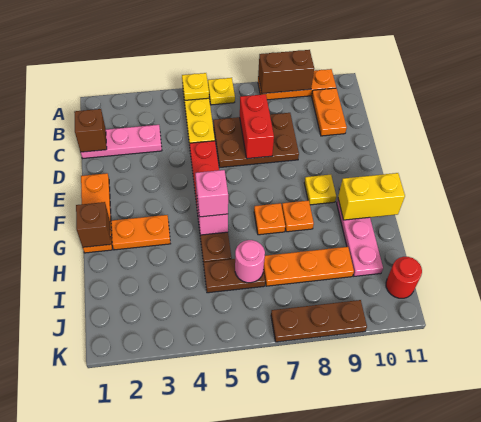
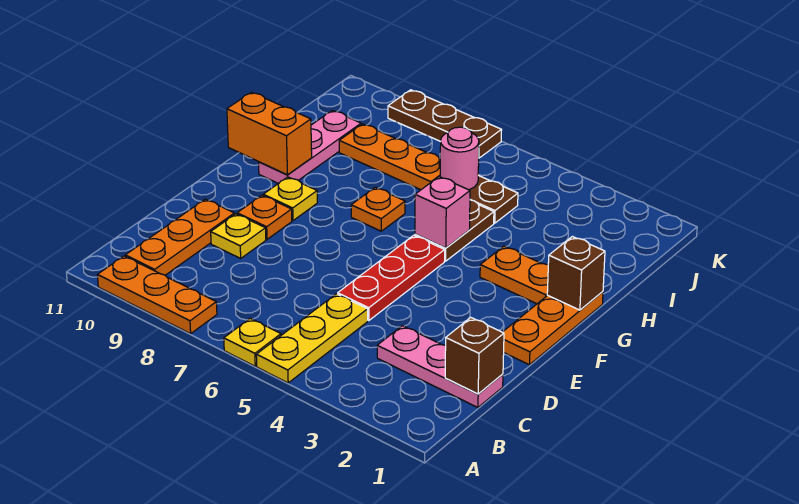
yellow 1x1 plate [182,73,209,100] -> yellow 1x1 plate moved to [211,214,266,258]
brown 1x2 brick [258,50,314,94] -> none
orange 1x2 plate [312,88,347,136] -> orange 1x3 plate [125,199,234,275]
brown 2x3 plate [213,113,299,167] -> none
red 1x2 brick [240,94,274,159] -> none
pink 1x1 brick [195,170,228,217] -> none
orange 1x1 plate [282,200,314,232] -> orange 1x1 plate moved to [237,195,292,239]
yellow 1x2 brick [338,173,405,220] -> orange 1x2 brick [227,92,312,175]
red 1x1 round brick [386,257,422,298] -> none

